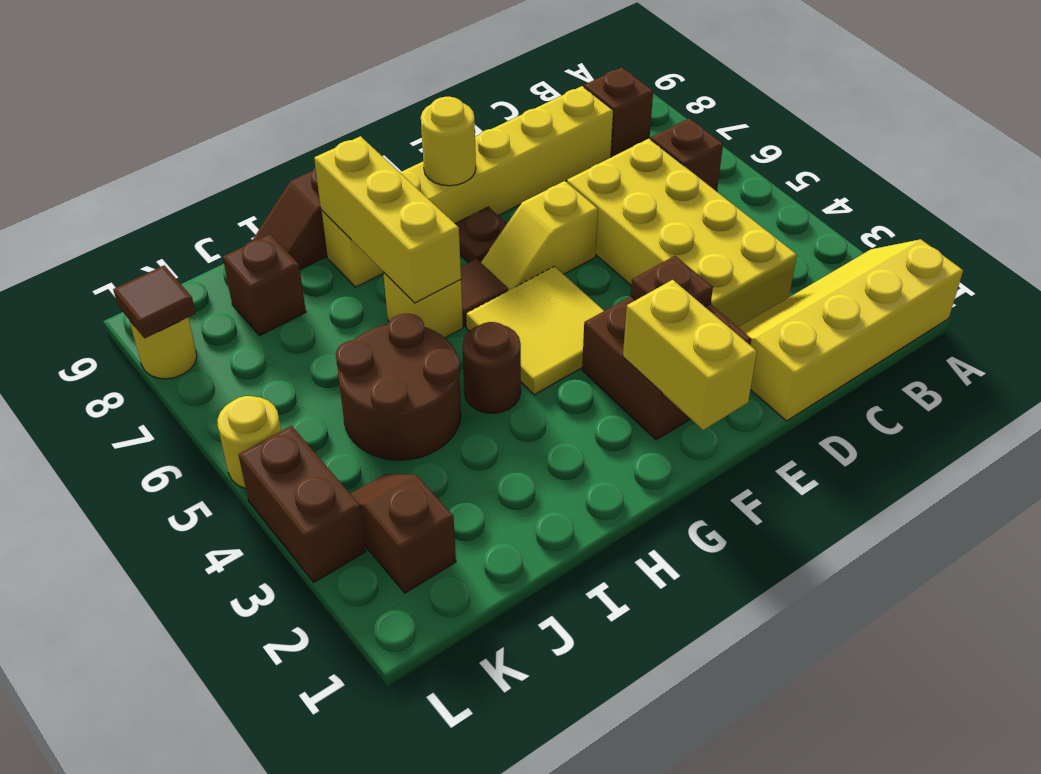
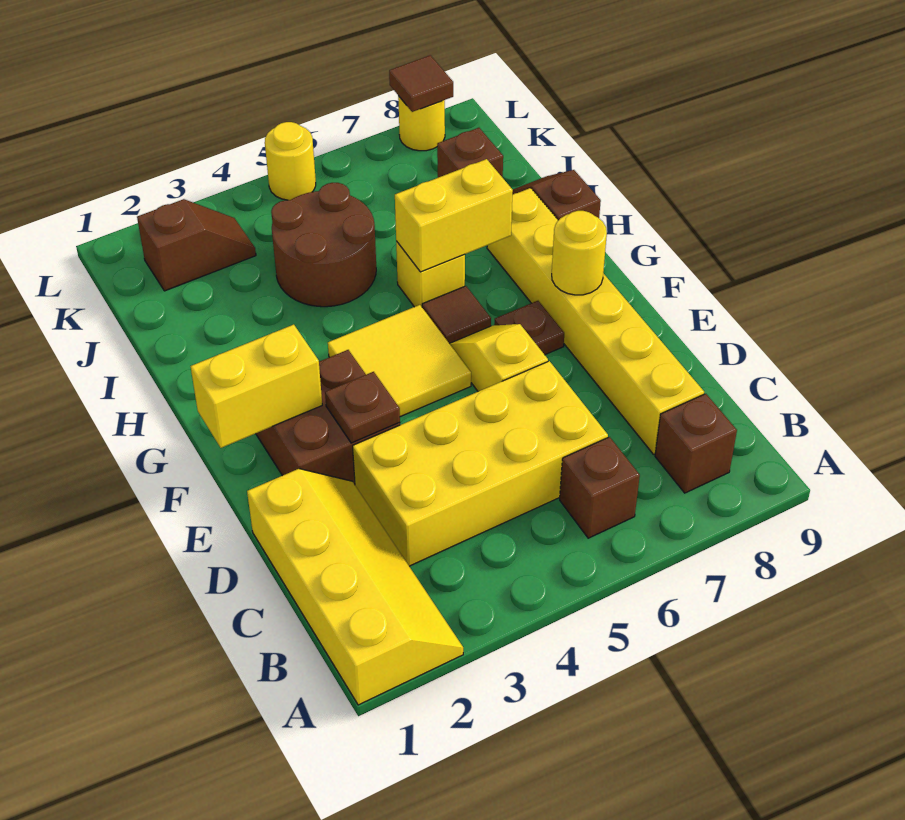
brown 1x1 round brick [462,322,521,413] -> none
yellow 1x3 brick [314,136,461,303] -> yellow 1x2 brick [395,159,513,272]
brown 1x2 brick [238,426,366,582] -> none

